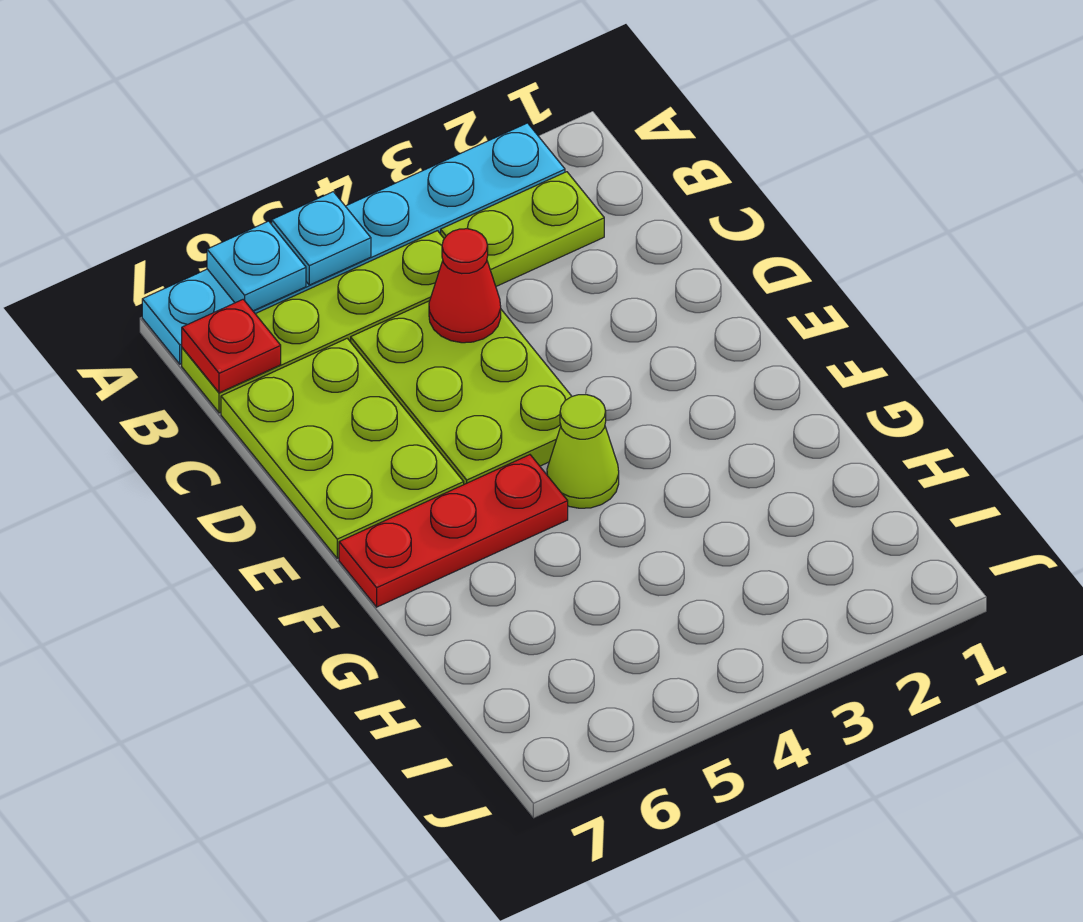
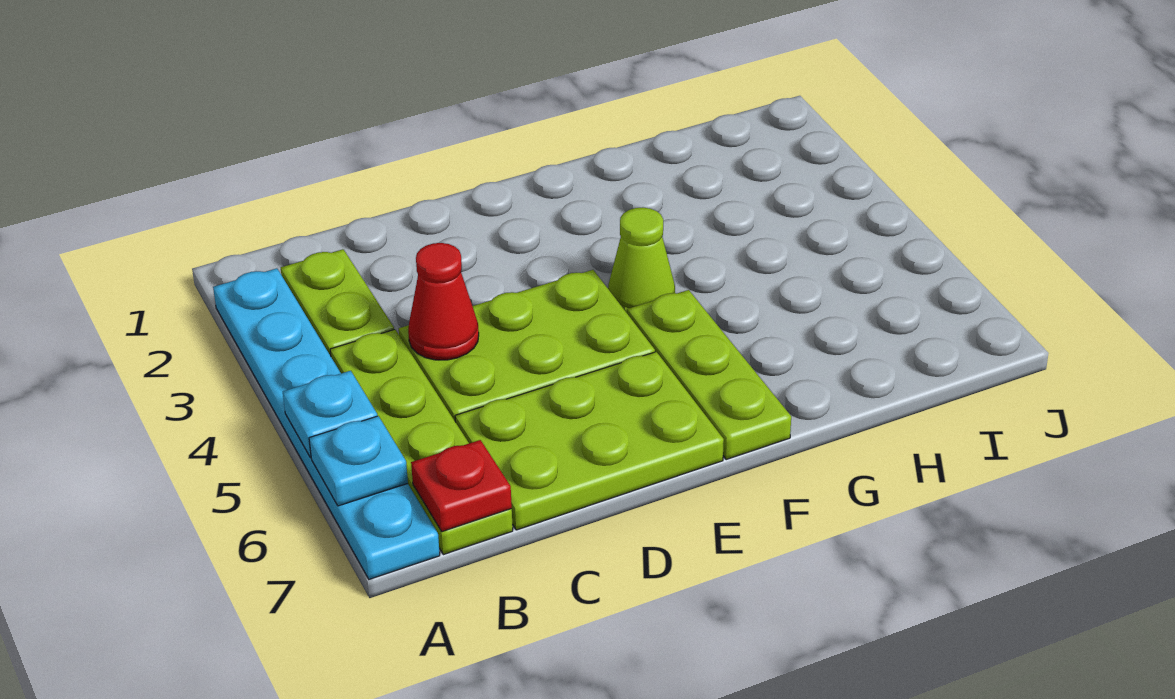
red 1x3 plate [339,455,568,607] -> lime 1x3 plate [627,290,791,460]

